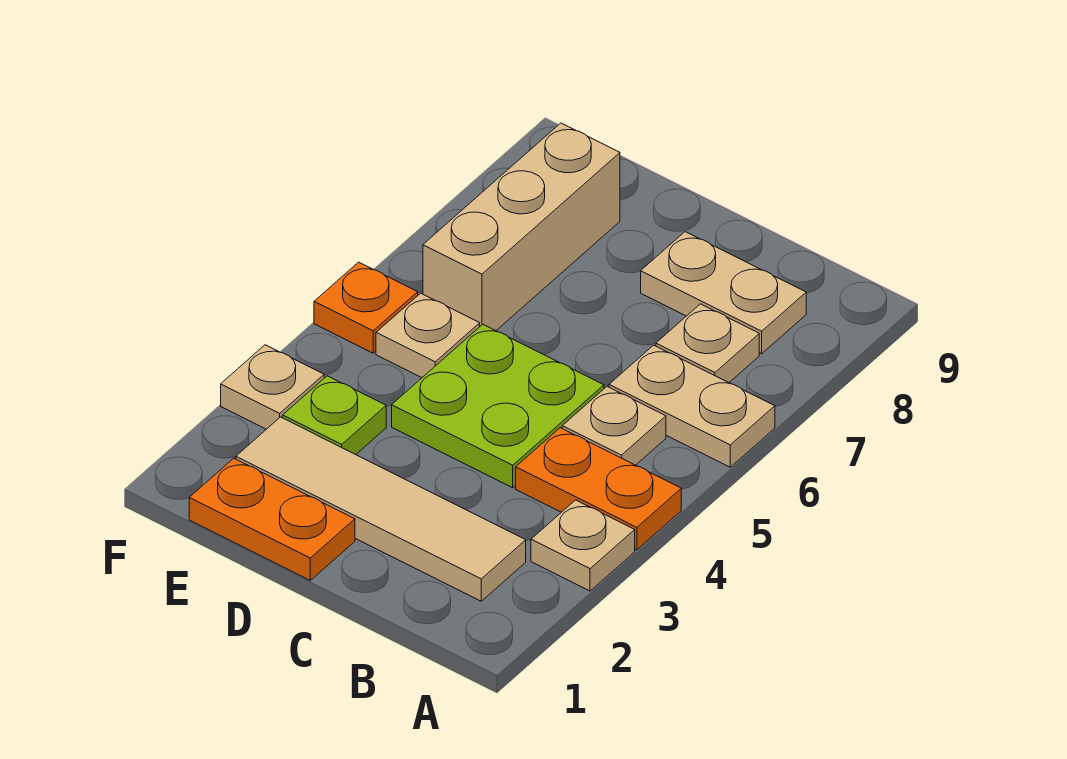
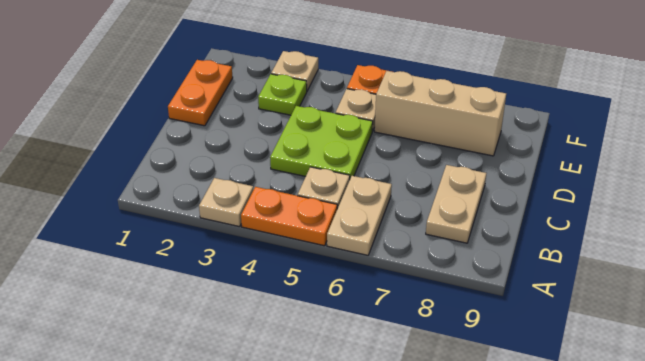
orange 1x2 plate [516,428,681,550] -> orange 1x2 plate turned to [241,187,337,246]
tan 1x4 tile [236,417,526,601] -> none
tan 1x1 plate [656,304,759,383] -> none

